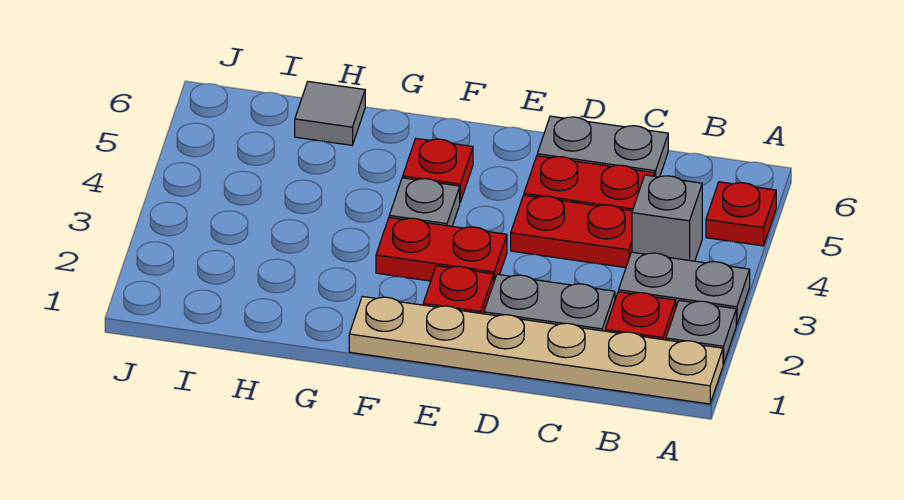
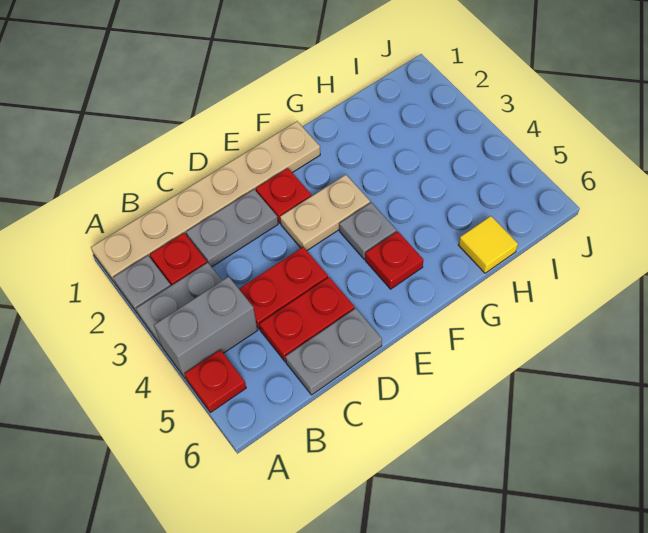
grey 1x1 brick [632,175,702,261] -> grey 1x2 brick [154,276,257,379]
red 1x2 plate [376,217,507,281] -> tan 1x2 plate [280,175,370,250]
grey 1x1 tile [295,81,365,145] -> yellow 1x1 tile [459,216,518,273]

